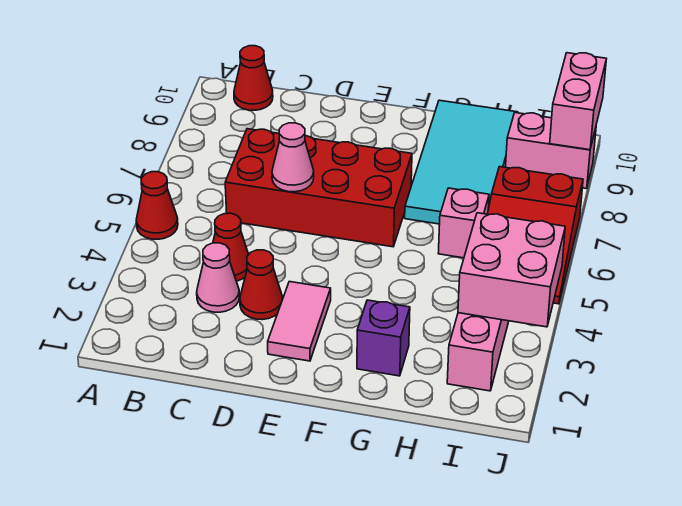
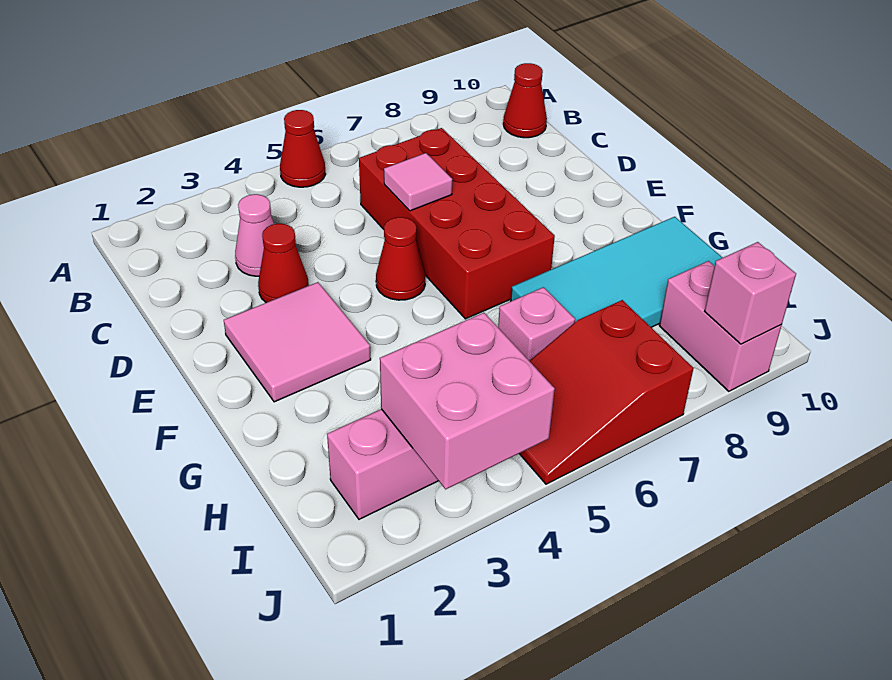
red 1x1 cone [213,213,249,281] -> red 1x1 cone moved to [376,217,425,300]
pink 1x1 cone [272,123,314,192] -> pink 1x1 tile [384,153,452,211]
pink 1x2 tile [268,282,331,361] -> pink 2x2 tile [224,282,371,402]
purple 1x1 brick [357,300,410,376] -> none
pink 1x2 brick [550,53,606,150] -> pink 1x1 brick [705,242,796,344]

